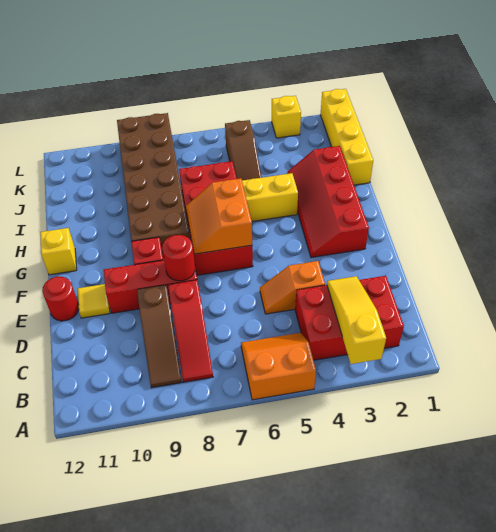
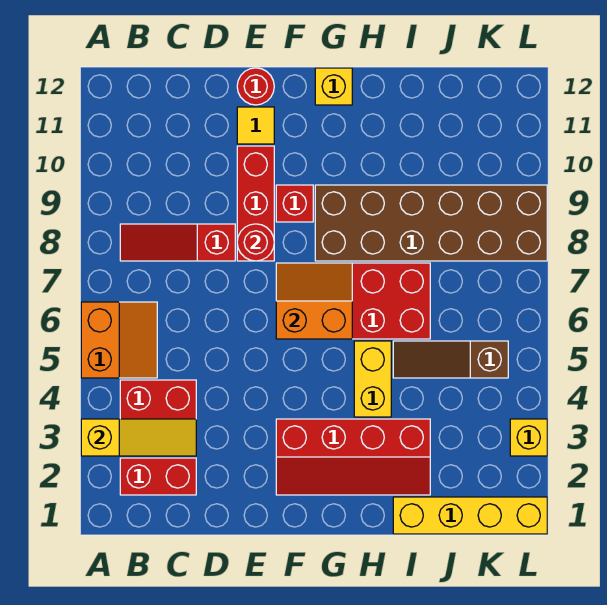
brown 1x3 slope [137,285,181,388] -> none
orange 1x2 slope [260,261,325,314] -> none
red 2x4 slope [287,146,369,258] -> red 2x4 slope turned to [276,419,430,495]

